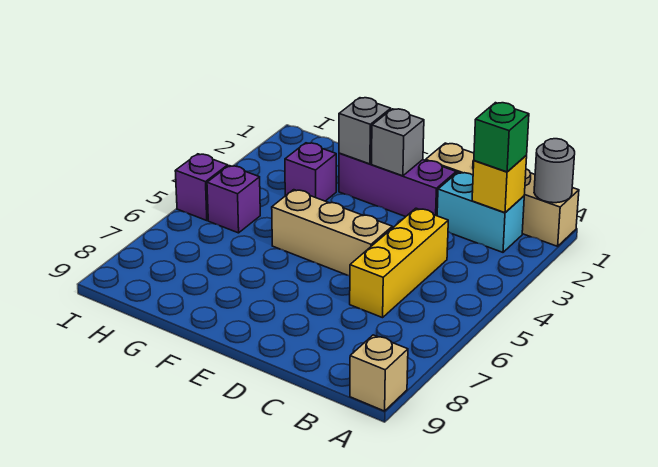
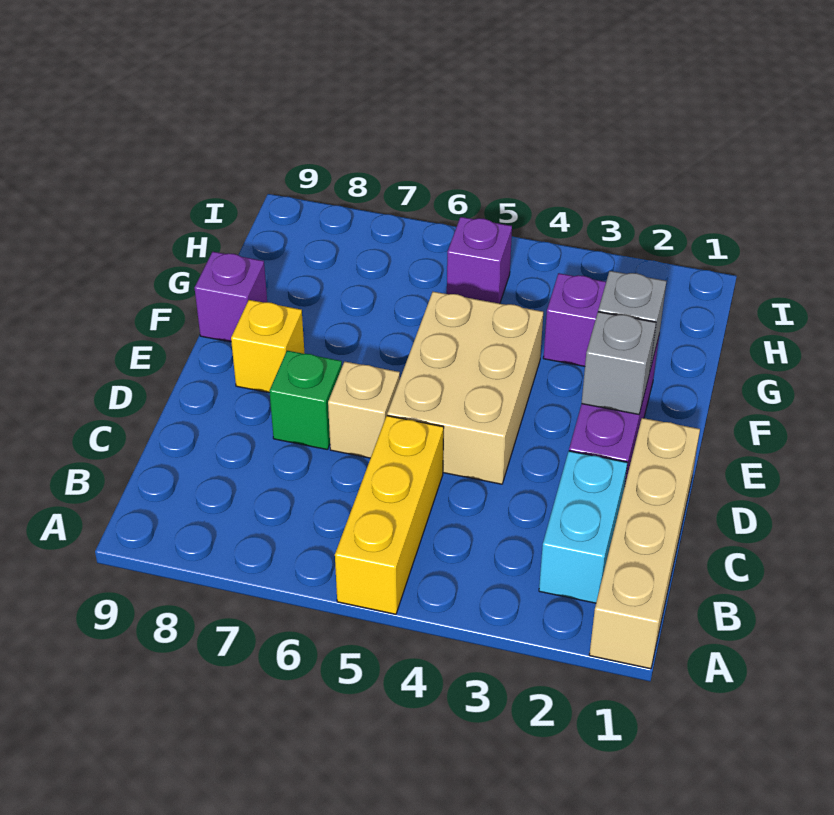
grey 1x1 round brick [534,139,575,203] -> none
tan 1x1 brick [350,335,408,411] -> tan 1x1 brick moved to [328,362,400,458]
yellow 1x1 brick [472,155,527,213] -> yellow 1x1 brick moved to [231,300,305,393]
green 1x1 brick [474,103,529,172] -> green 1x1 brick moved to [270,351,342,450]
yellow 1x3 brick [350,208,448,318] -> yellow 1x3 brick turned to [335,416,444,614]
tan 1x3 brick [272,190,392,276] -> tan 2x3 brick [387,292,543,484]
purple 1x1 brick [175,154,228,221] -> purple 1x1 brick moved to [195,252,267,342]

